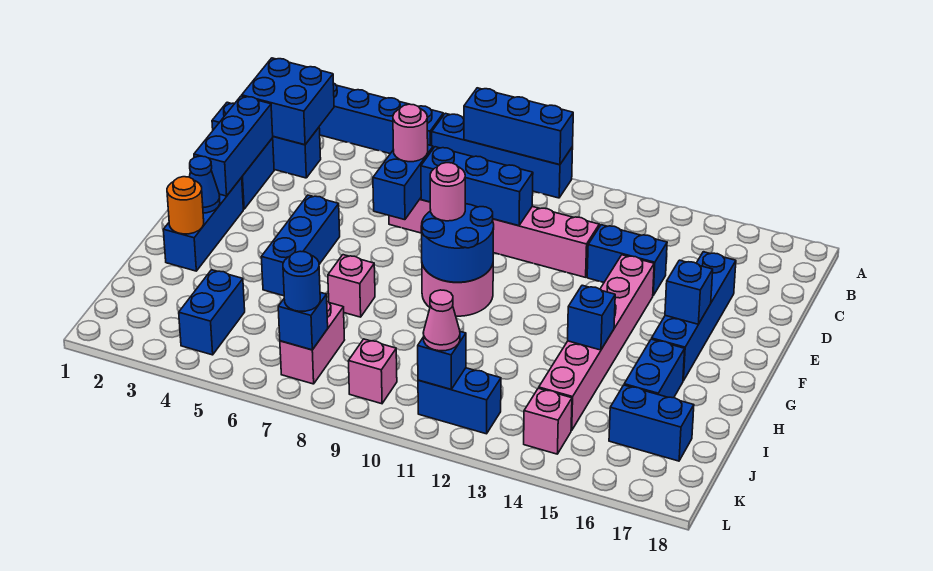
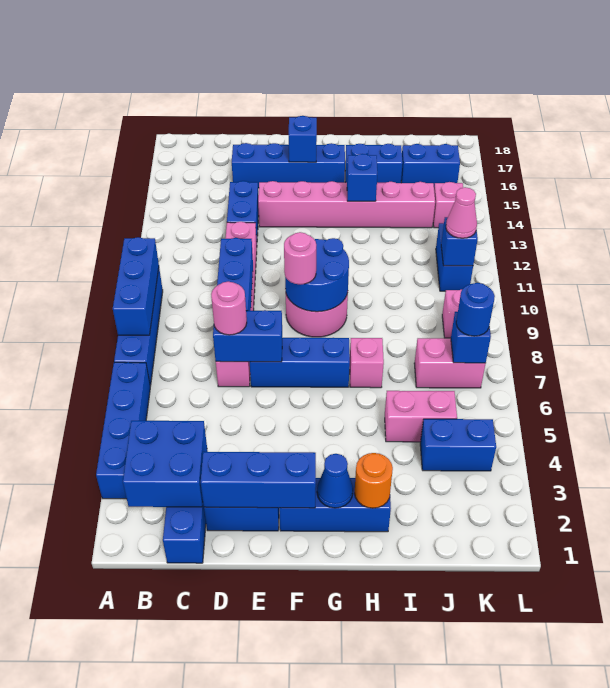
blue 1x3 brick [261,195,340,296] -> blue 1x3 brick moved to [250,338,350,387]
none -> pink 1x2 brick [385,391,457,442]
blue 1x2 brick [609,385,694,461] -> blue 1x2 brick turned to [401,144,460,186]

